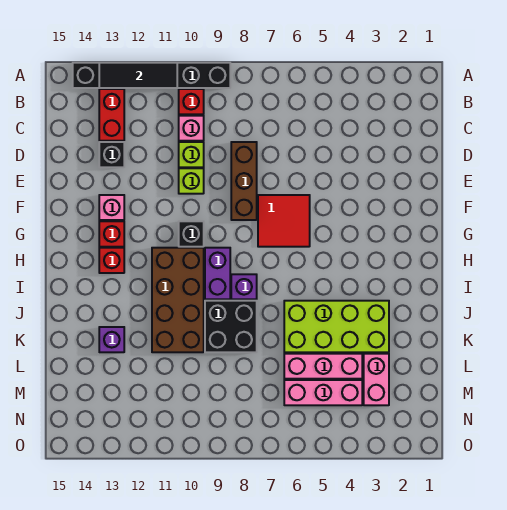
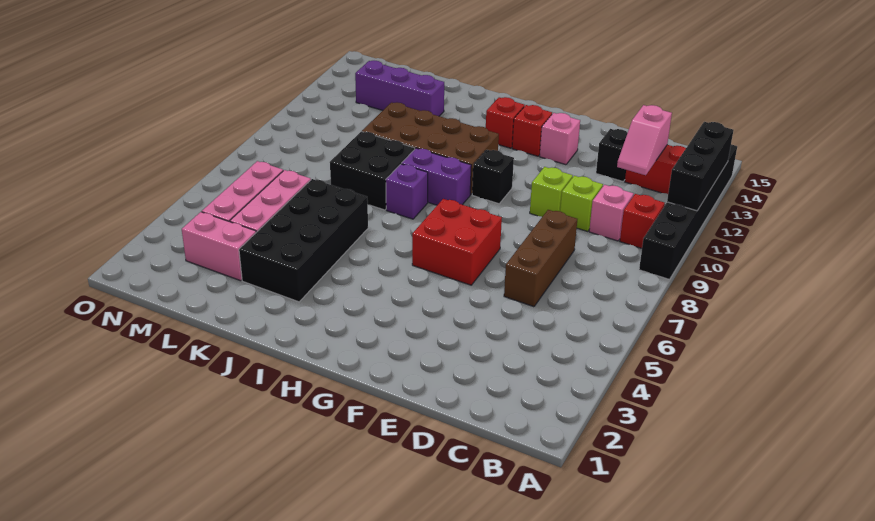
black 1x3 tile [99,63,177,88] -> black 1x3 brick [667,122,734,211]
none -> pink 1x2 slope [617,105,672,175]
brown 1x3 brick [231,142,257,220] -> brown 1x3 brick turned to [504,210,577,307]
red 2x2 tile [258,195,310,247] -> red 2x2 brick [412,199,502,285]
lime 2x4 brick [284,301,389,352] -> black 2x4 brick [239,179,368,302]
purple 1x1 brick [99,327,124,352] -> purple 1x3 brick [355,61,444,116]

